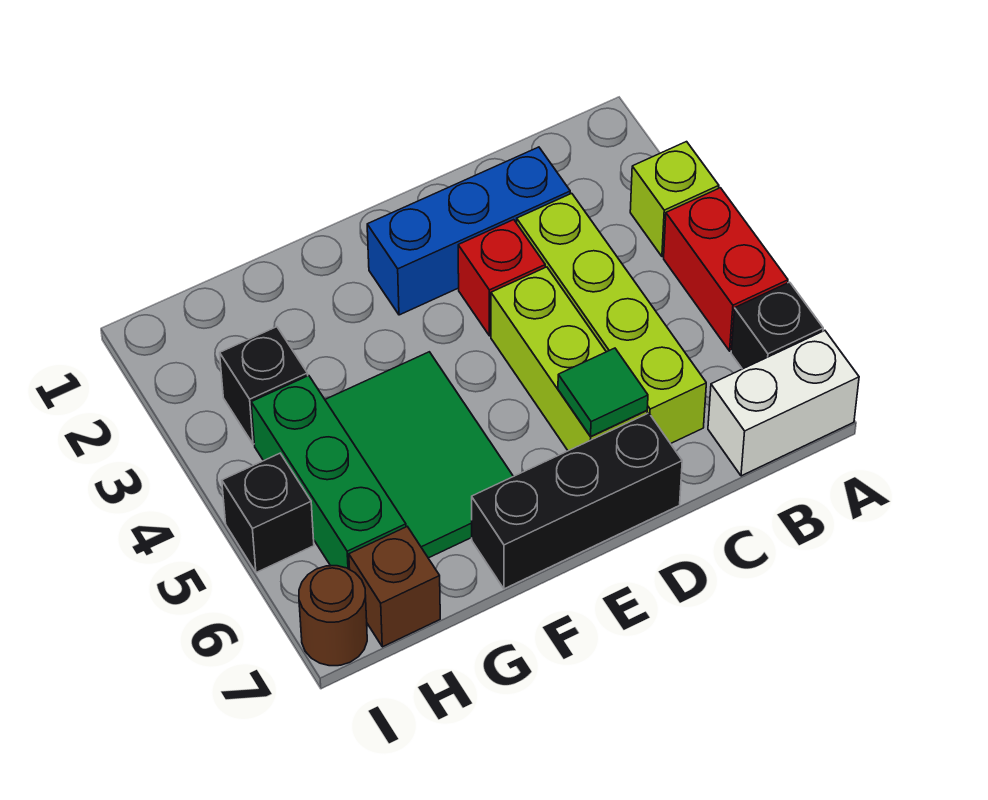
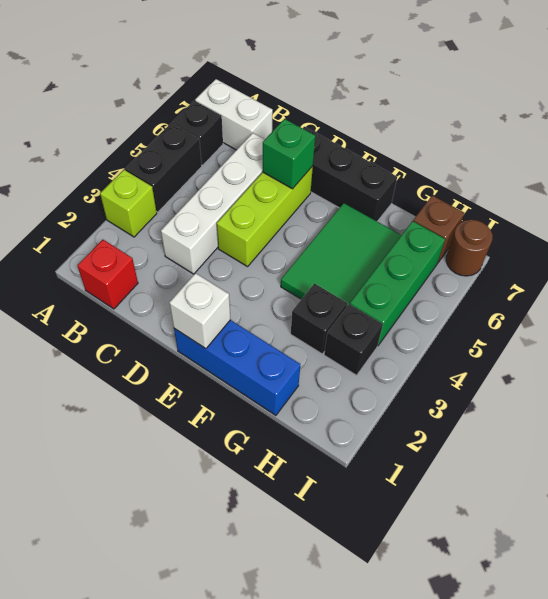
red 1x2 brick [664,188,788,351] -> black 1x2 brick [125,123,202,212]
blue 1x3 brick [367,147,570,315] -> blue 1x3 brick moved to [174,320,301,415]
lime 1x4 brick [517,193,706,444] -> white 1x4 brick [161,133,265,274]
red 1x1 brick [458,220,545,336] -> red 1x1 brick moved to [78,240,138,309]
green 1x1 tile [558,348,648,436] -> green 1x1 brick [263,119,315,189]
none -> white 1x1 brick [169,273,231,349]
black 1x1 brick [222,453,314,573] -> black 1x1 brick moved to [291,283,347,354]

